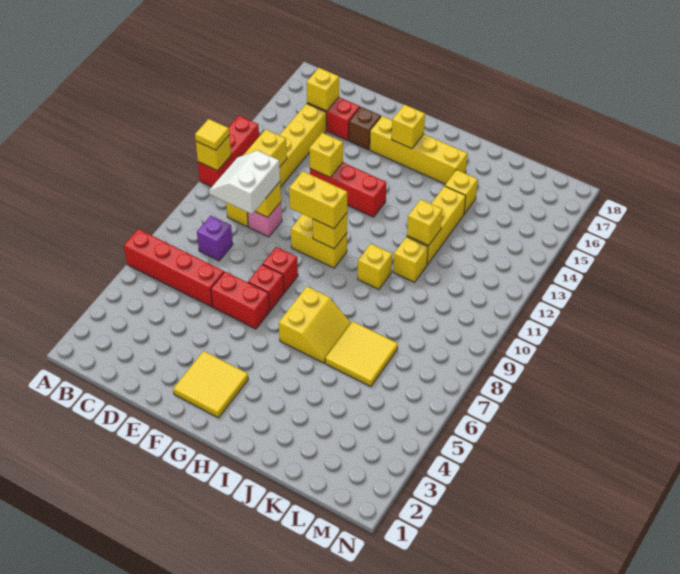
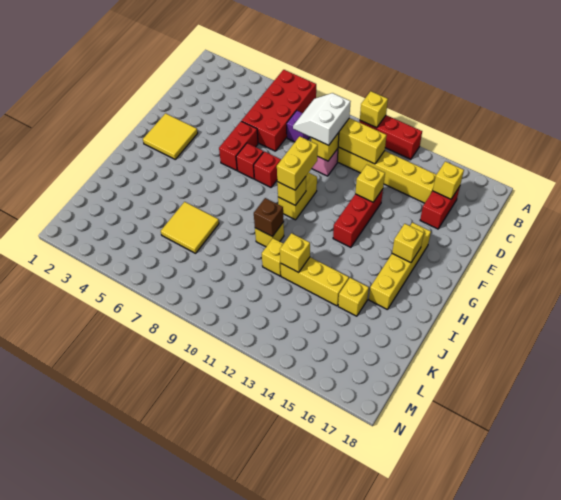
red 1x4 brick [124,229,224,307] -> red 2x4 brick [242,70,316,151]
yellow 1x1 tile [195,119,229,150] -> none
white 2x2 slope [209,150,280,214] -> white 2x2 slope turned to [293,93,351,145]
brown 1x1 brick [349,107,381,150] -> brown 1x1 brick moved to [254,198,284,237]
yellow 2x2 slope [279,287,351,363] -> none

